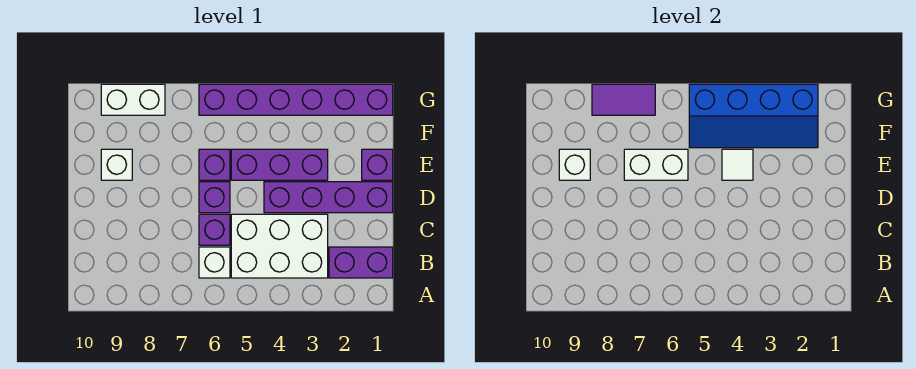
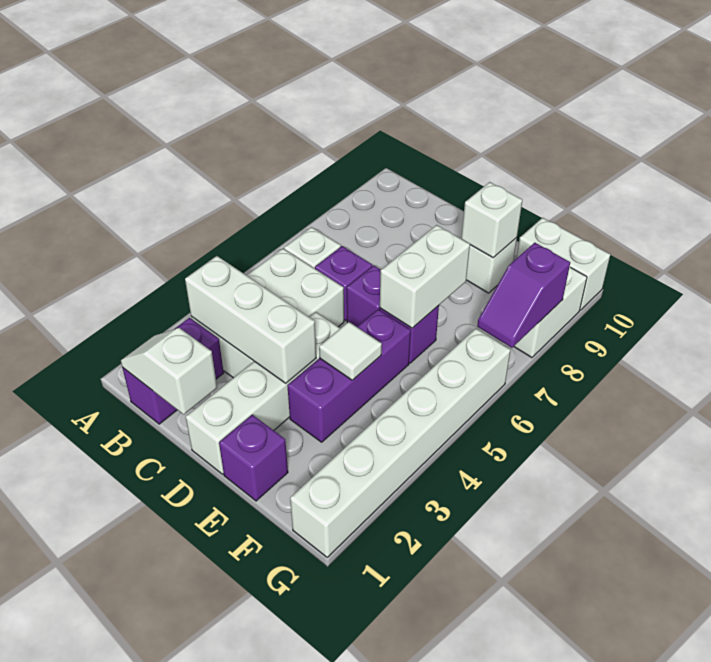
none -> white 1x2 slope [121,328,217,414]
none -> white 1x3 brick [185,256,316,383]
purple 1x4 brick [264,182,393,213] -> white 1x4 brick [186,312,340,474]
blue 2x4 slope [689,84,818,148] -> none
none -> white 1x2 brick [517,218,610,310]
purple 1x6 brick [199,84,393,115] -> white 1x6 brick [290,329,511,557]
purple 1x2 tile [592,84,655,115] -> purple 1x2 slope [477,243,570,348]

